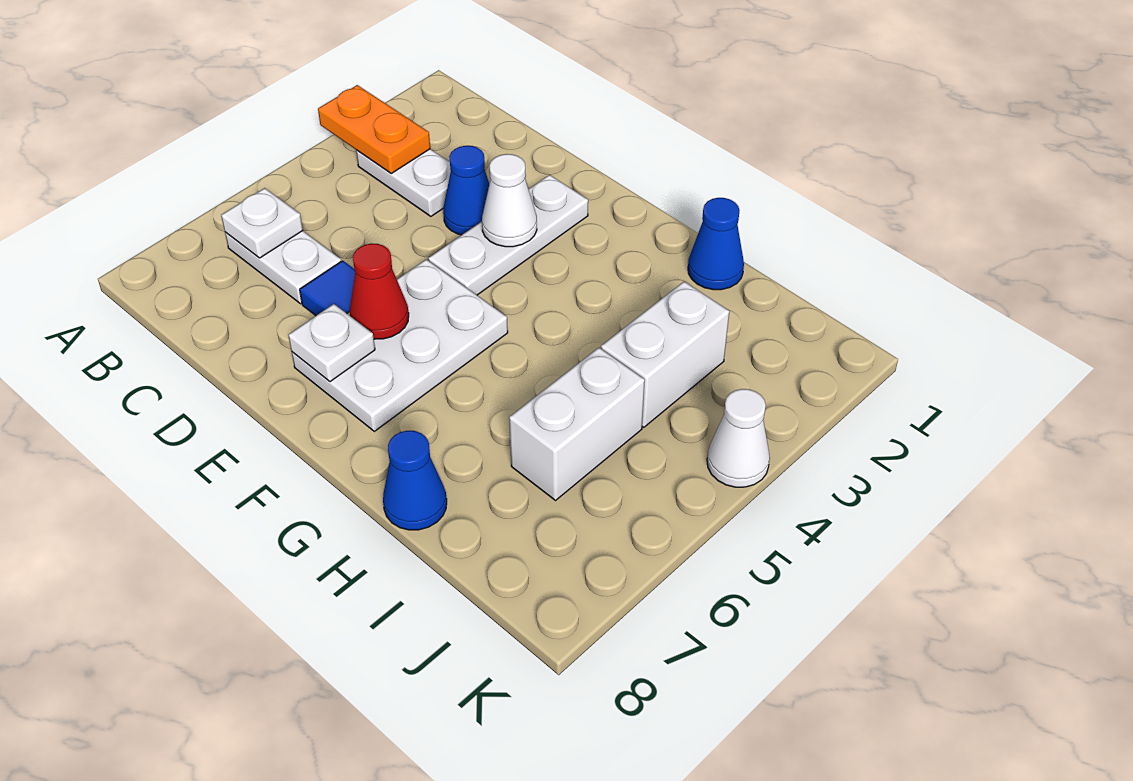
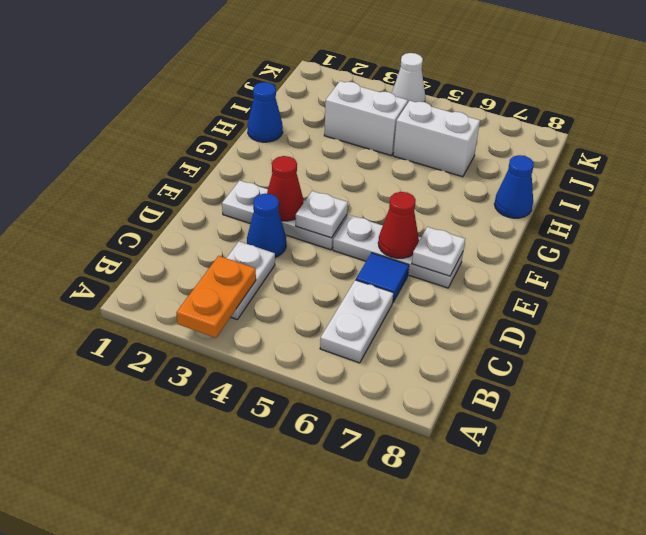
white 1x1 plate [221,188,303,258] -> white 1x1 plate moved to [296,191,348,238]
white 1x1 cone [482,154,537,247] -> red 1x1 cone [267,156,304,221]
white 2x3 plate [292,259,508,431] -> white 1x3 plate [333,215,463,288]

